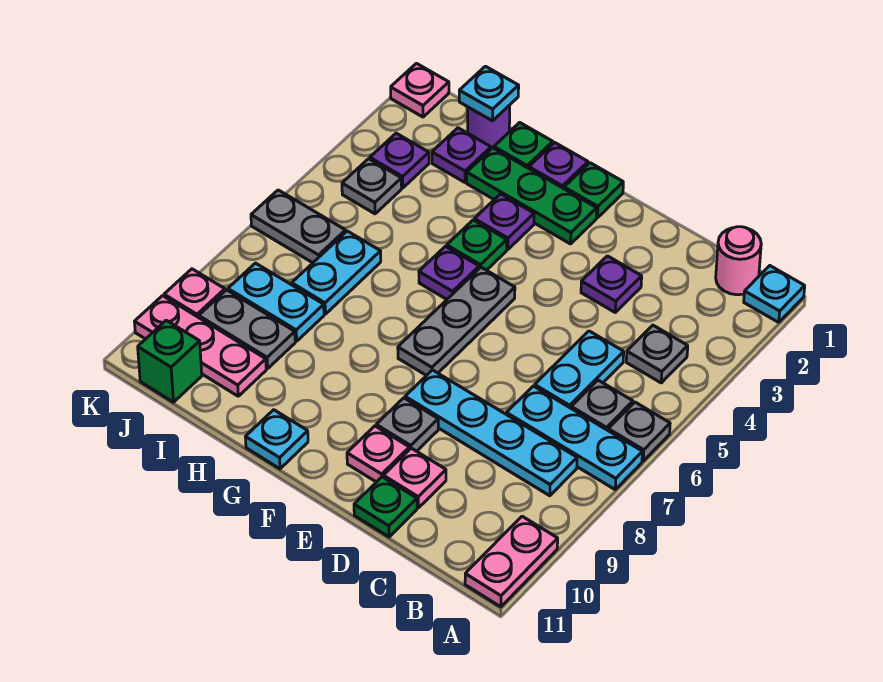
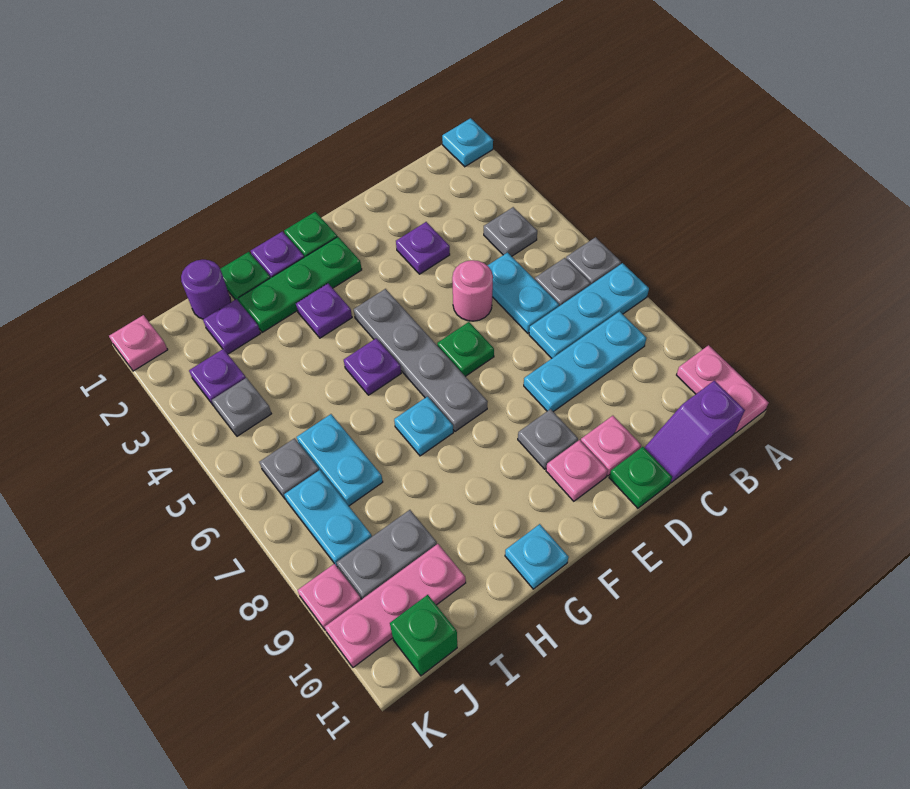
pink 1x1 round brick [716,227,761,295] -> pink 1x1 round brick moved to [452,260,493,321]
cyan 1x4 plate [405,370,577,496] -> cyan 1x3 plate [524,311,647,412]
none -> purple 1x2 slope [644,381,745,483]
grey 1x3 plate [398,267,515,376] -> grey 1x4 plate [354,289,488,431]
green 1x1 plate [447,220,507,270] -> green 1x1 plate moved to [437,322,494,376]
cyan 1x1 plate [459,66,519,121] -> cyan 1x1 plate moved to [394,397,453,456]
cyan 1x2 plate [228,263,324,341] -> cyan 1x2 plate turned to [284,470,372,567]
grey 1x2 plate [251,190,346,263] -> grey 1x1 plate [260,438,319,499]

